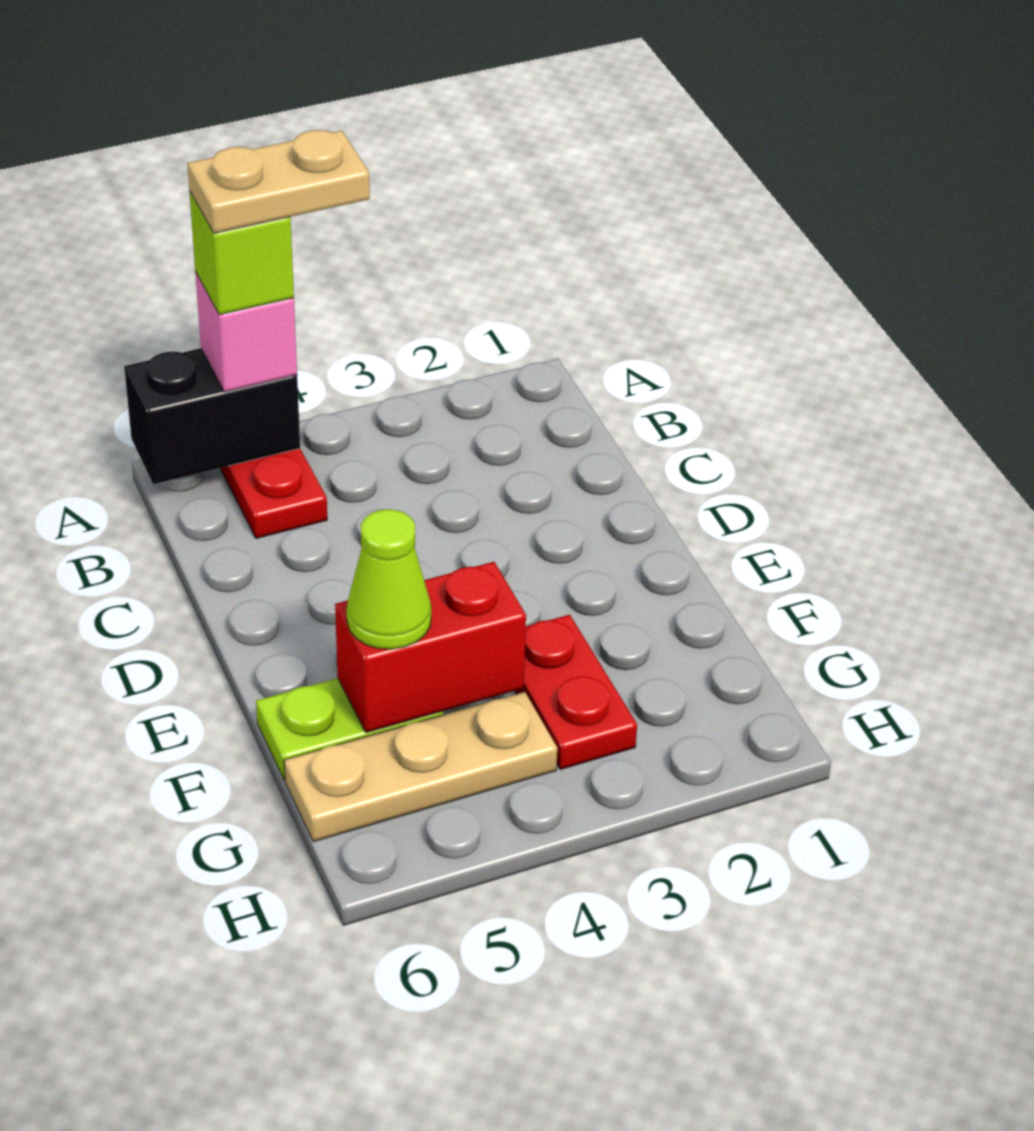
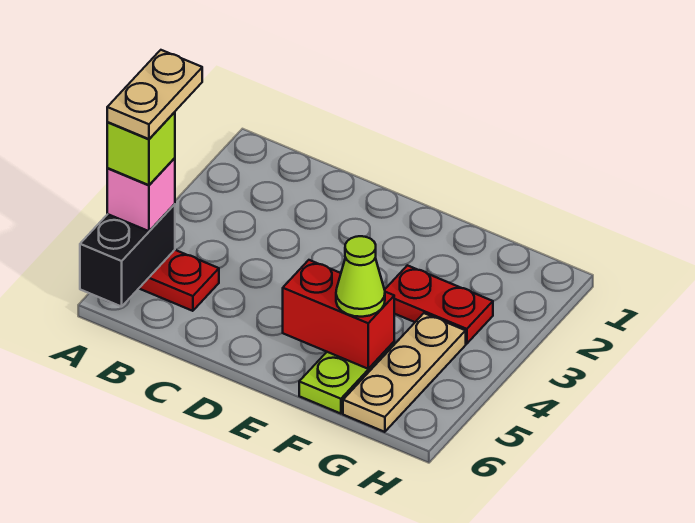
red 1x2 brick [335,562,526,733] -> red 1x2 brick turned to [283,260,394,369]

